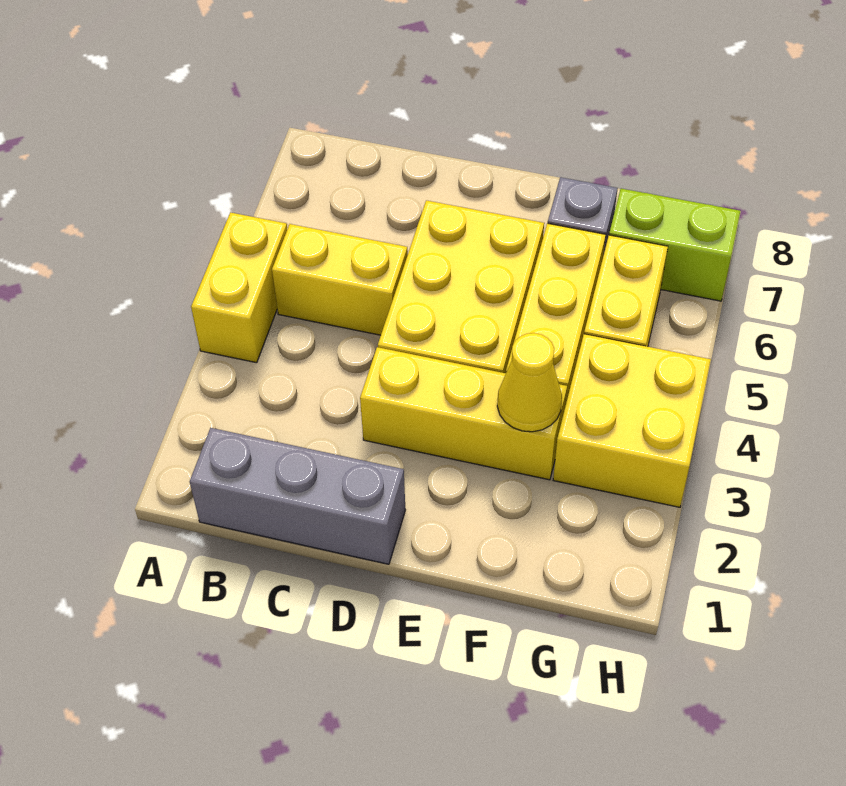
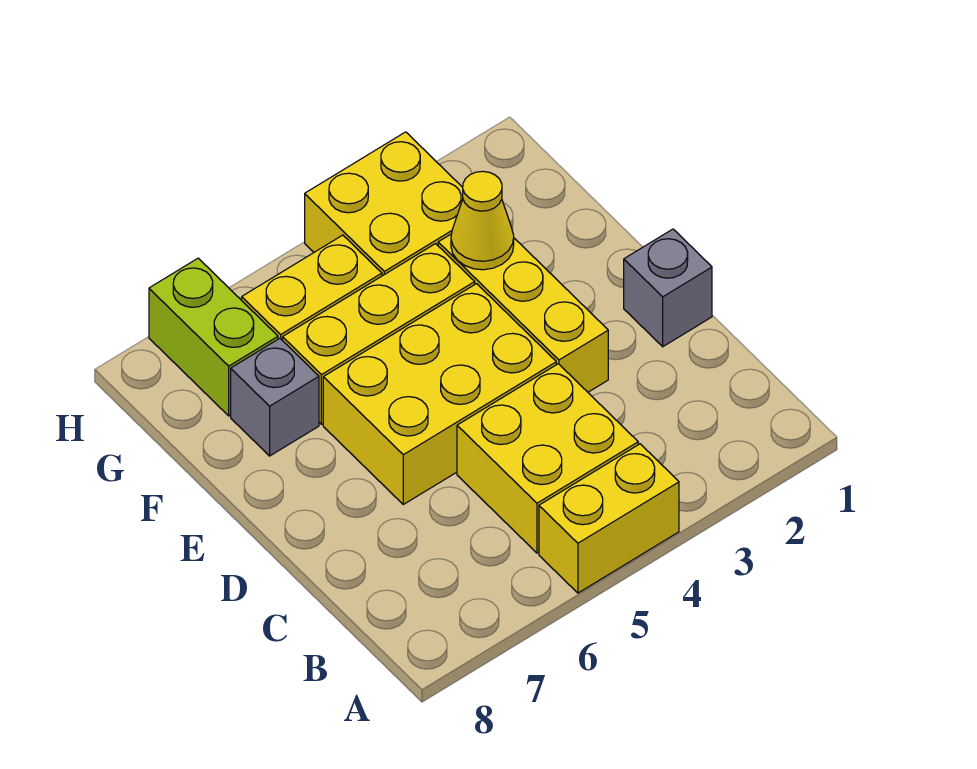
grey 1x3 brick [190,428,405,564] -> grey 1x1 brick [624,229,712,347]
yellow 1x2 brick [272,224,408,335] -> yellow 2x2 brick [457,364,638,553]

